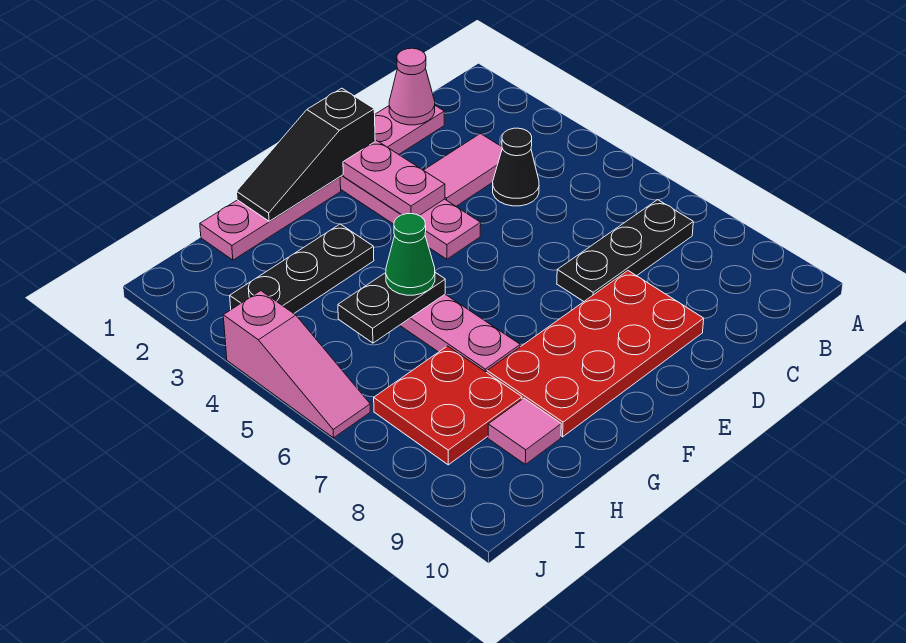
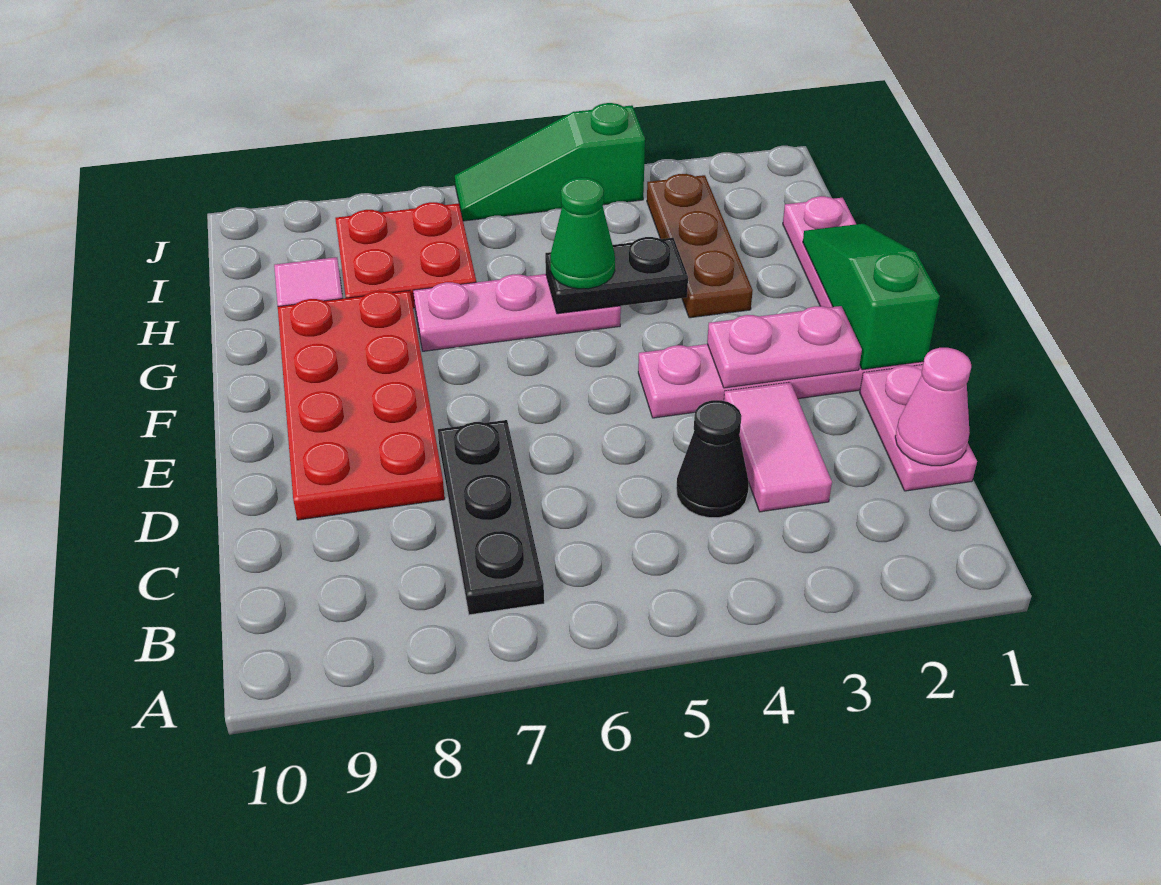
black 1x3 slope [237,88,375,221] -> green 1x3 slope [803,224,940,370]
black 1x3 plate [230,224,374,313] -> brown 1x3 plate [647,174,753,318]
black 1x2 plate [338,272,445,343] -> black 1x2 plate turned to [545,237,688,314]
pink 1x3 slope [223,291,370,438] -> green 1x3 slope [455,103,645,221]

